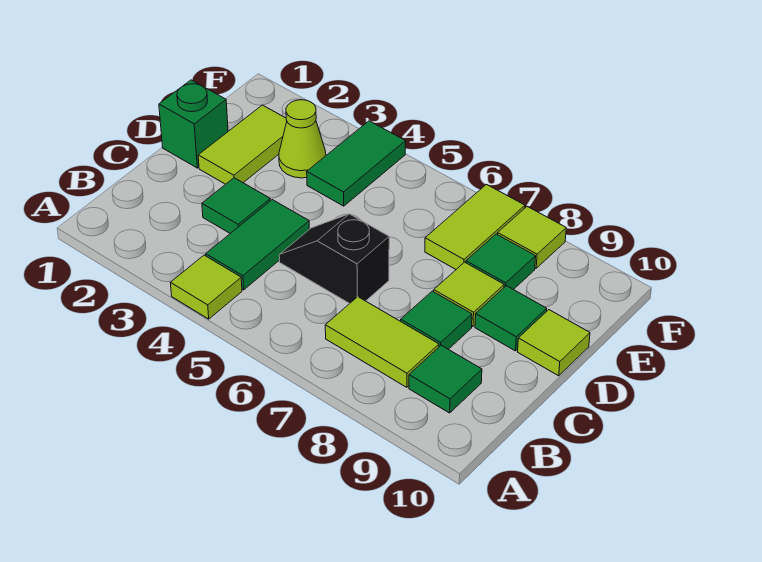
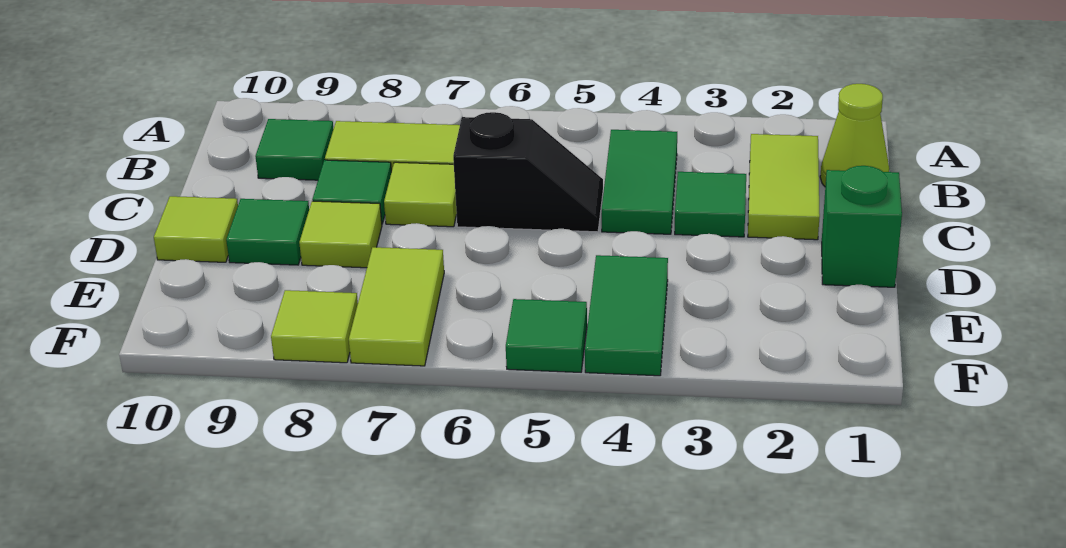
lime 1x1 tile [171,255,242,319] -> lime 1x1 tile moved to [384,162,457,227]
lime 1x2 tile [198,105,287,184] -> lime 1x2 tile moved to [748,134,820,240]
lime 1x1 cone [279,100,326,178] -> lime 1x1 cone moved to [820,84,889,186]
green 1x1 tile [466,234,536,290] -> green 1x1 tile moved to [506,299,587,372]

